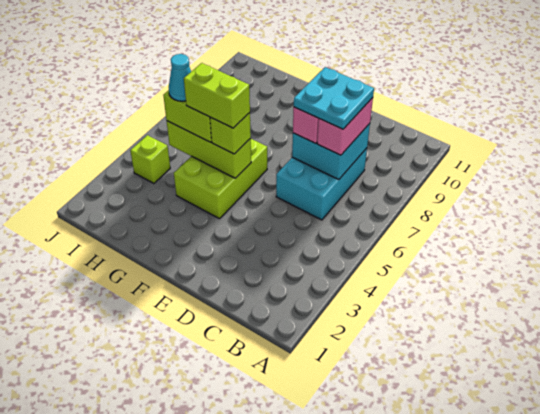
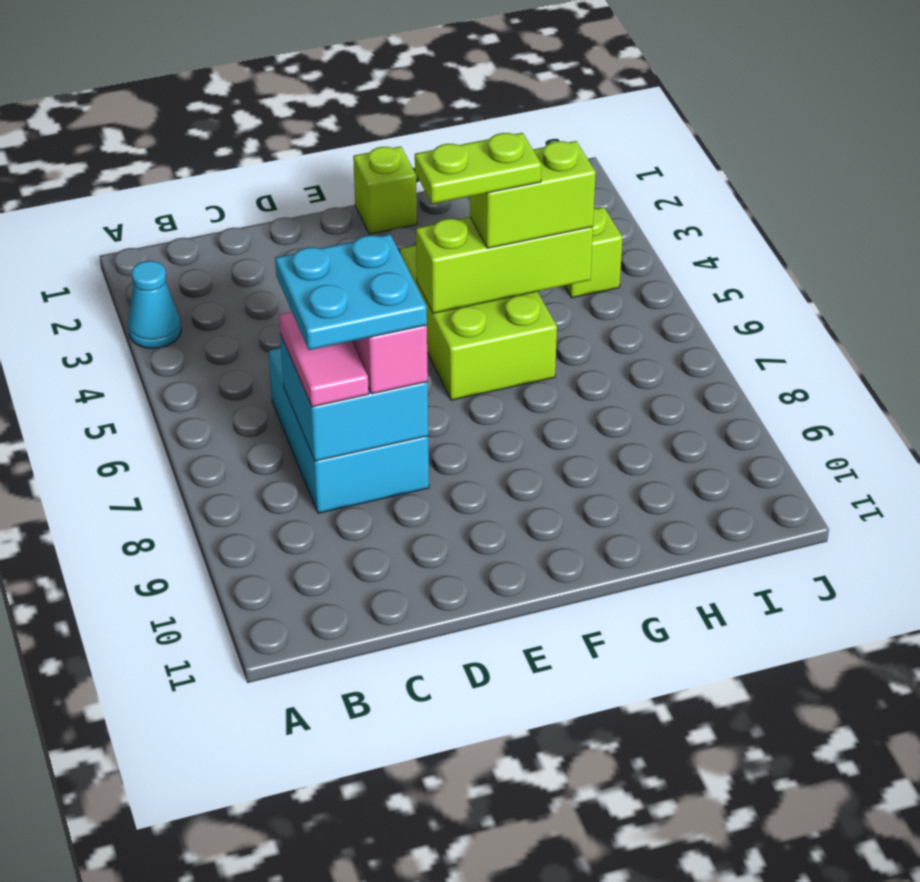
pink 1x2 brick [317,98,373,155] -> pink 1x2 tile [279,312,369,407]
lime 1x1 brick [210,113,251,154] -> lime 1x1 brick moved to [353,146,417,234]
lime 1x2 brick [184,63,250,128] -> lime 1x2 plate [415,133,541,204]
cyan 1x1 cone [169,54,191,101] -> cyan 1x1 cone moved to [128,261,181,349]

